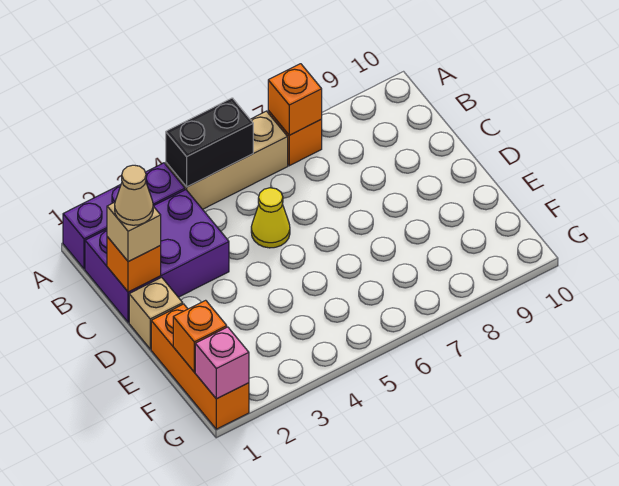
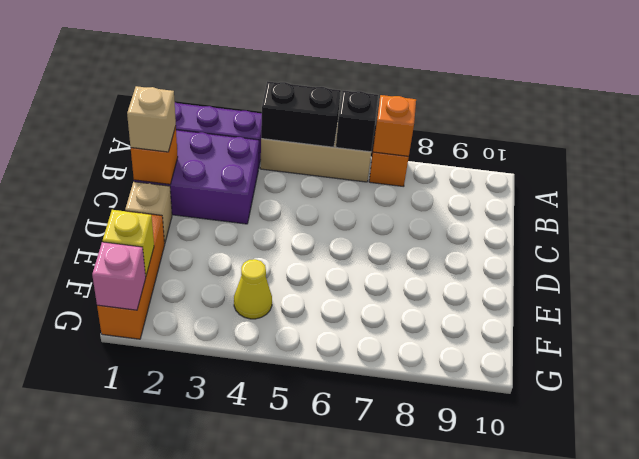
none -> black 1x1 brick [336,91,378,152]
tan 1x1 cone [115,165,153,225] -> none
yellow 1x1 cone [251,188,290,248] -> yellow 1x1 cone moved to [234,259,272,319]
orange 1x1 brick [173,300,227,372] -> yellow 1x1 brick [103,210,154,277]

